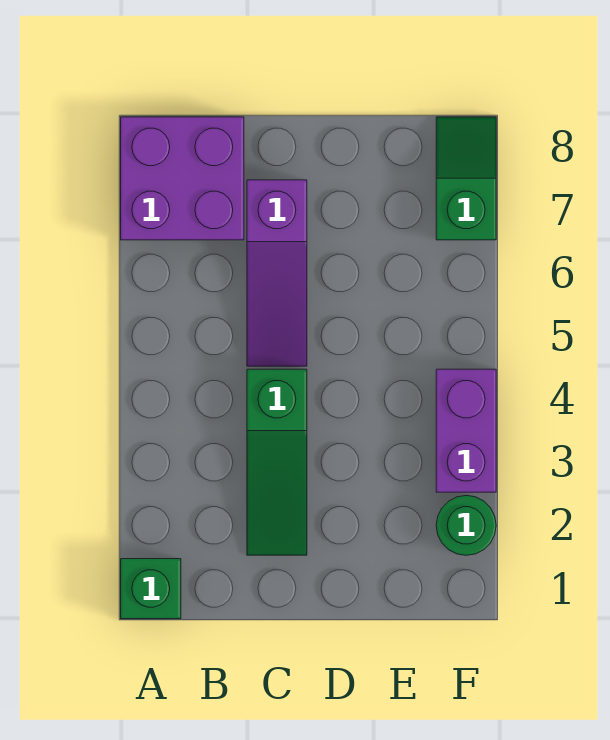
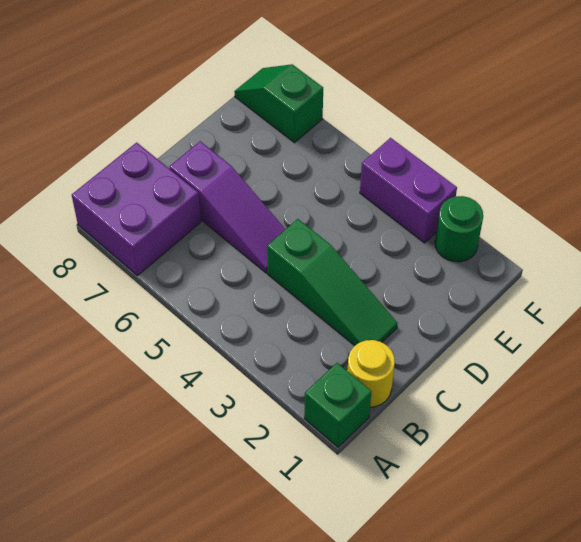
none -> yellow 1x1 round brick [347,340,395,407]

